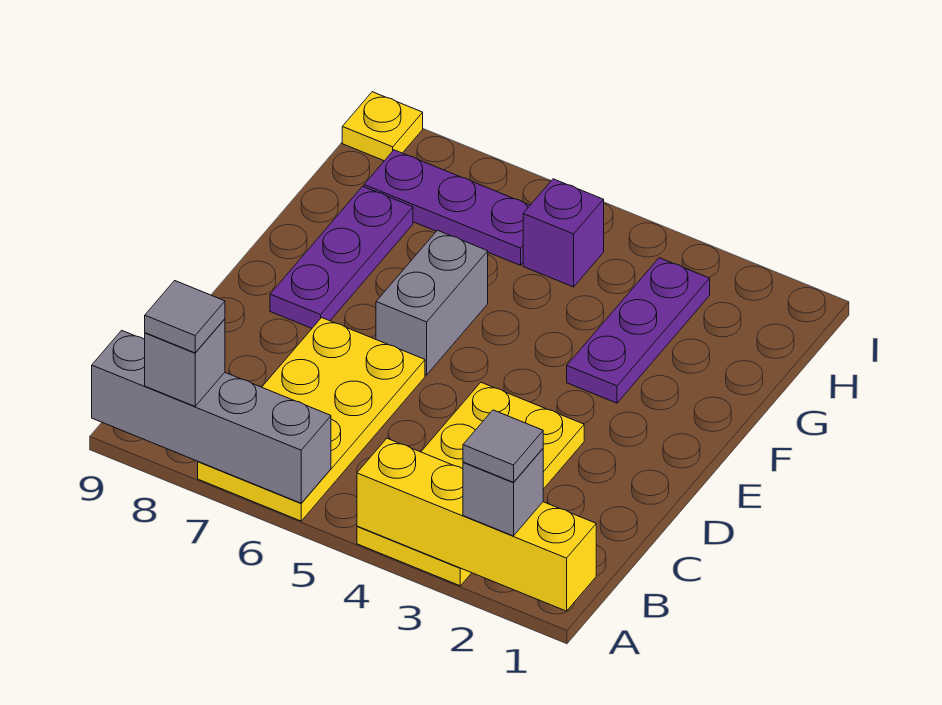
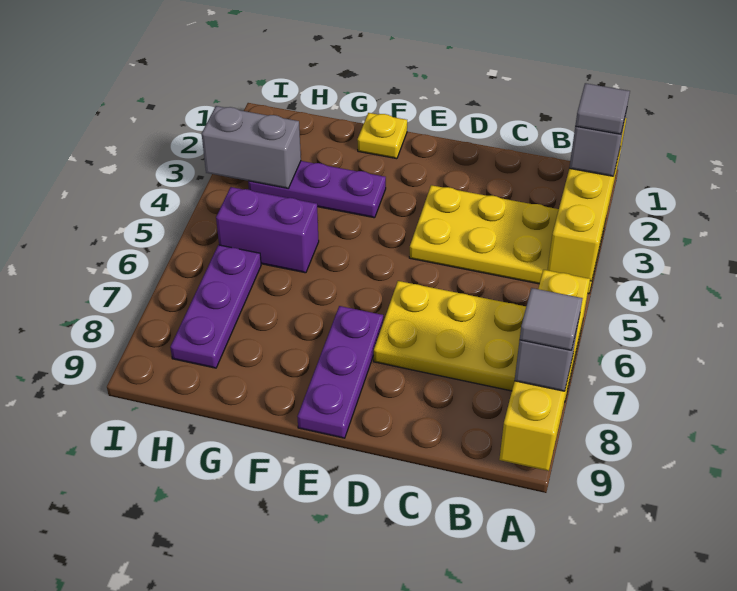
grey 1x4 brick [92,330,331,503] -> yellow 1x4 brick [499,270,590,471]
grey 1x2 brick [376,230,488,375] -> grey 1x2 brick moved to [202,106,301,188]
purple 1x3 plate [270,186,413,328] -> purple 1x3 plate turned to [297,306,383,438]
purple 1x1 brick [523,179,604,287] -> purple 1x2 brick [216,187,319,273]
yellow 1x1 plate [342,92,423,161] -> yellow 1x1 plate moved to [357,113,407,159]

